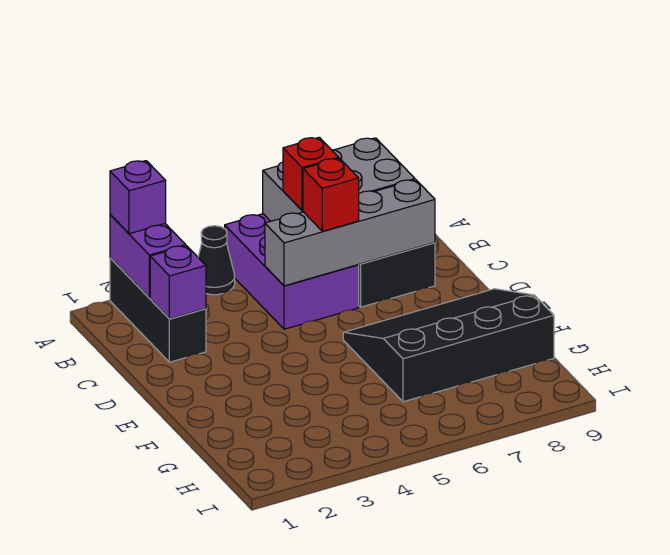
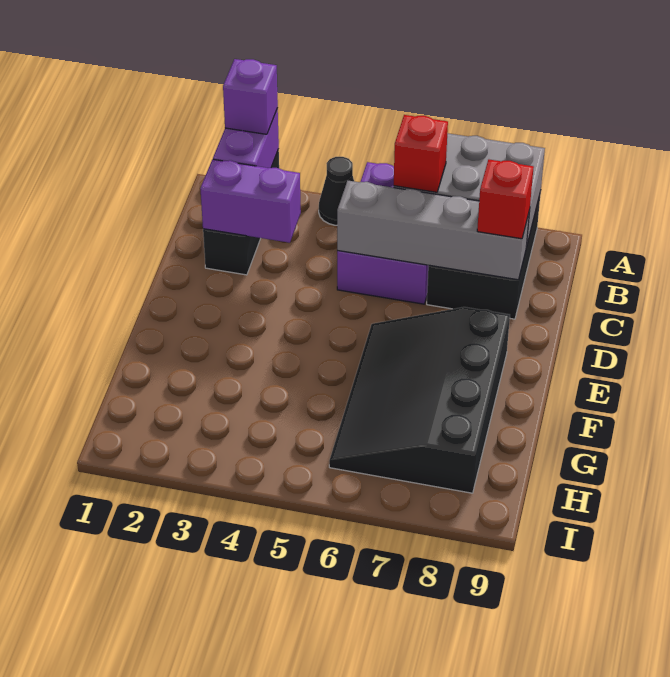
purple 1x1 brick [150,246,206,319] -> purple 1x2 brick [200,159,301,243]
red 1x1 brick [303,158,359,231] -> red 1x1 brick moved to [477,160,534,239]
black 3x4 slope [343,289,554,402] -> black 3x4 slope turned to [329,307,510,493]

